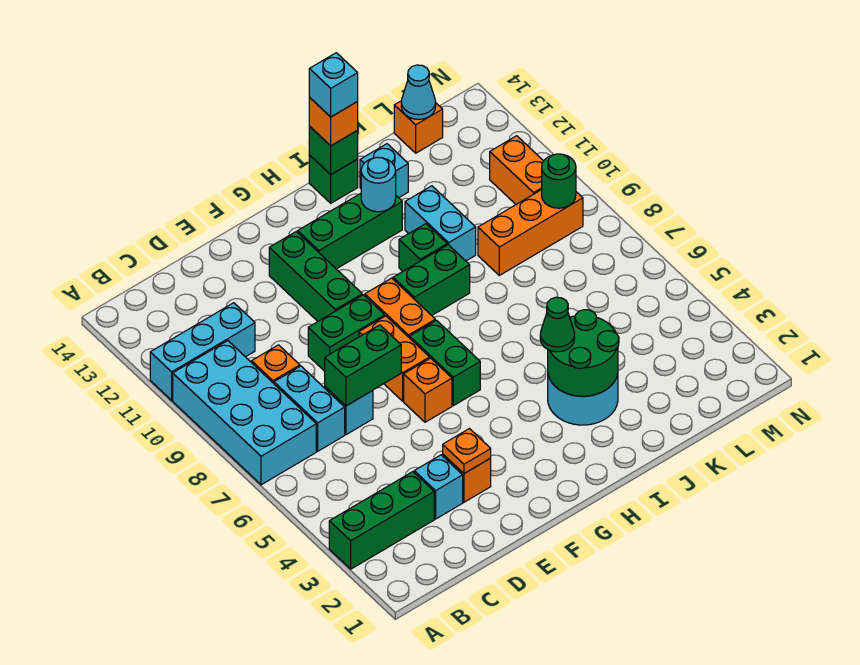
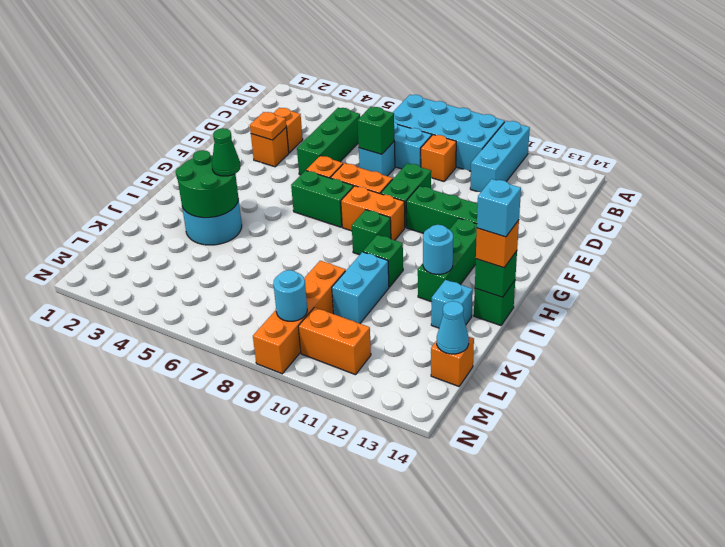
green 1x3 brick [329,472,434,569] -> green 1x3 brick moved to [297,108,360,175]
cyan 1x1 brick [414,455,463,519] -> orange 1x1 brick [274,108,303,153]
green 1x2 brick [325,325,401,406] -> green 1x1 brick [357,107,394,154]
green 1x2 brick [393,245,470,315] -> green 1x1 brick [352,210,391,255]
cyan 1x2 brick [405,186,476,261] -> cyan 1x2 brick turned to [332,252,389,323]
orange 1x3 brick [478,190,583,275] -> orange 1x4 brick [253,261,346,374]
green 1x1 round brick [542,154,576,208] -> cyan 1x1 round brick [273,270,307,321]

